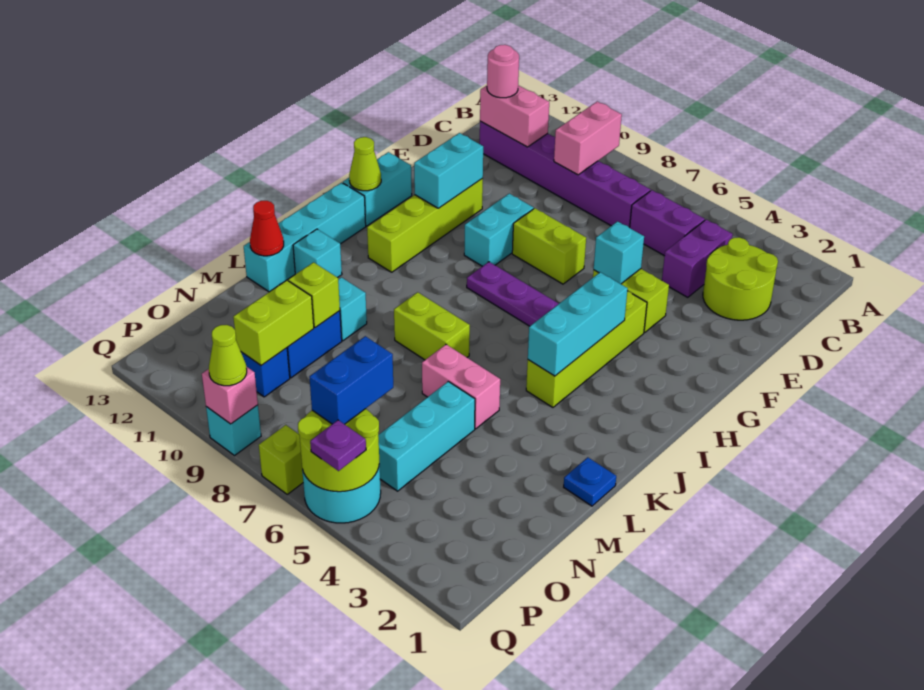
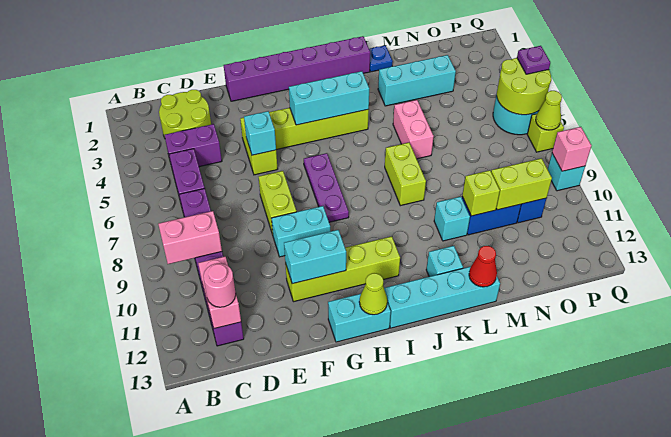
none -> purple 1x6 brick [224,36,370,101]
cyan 1x3 brick [378,381,475,491] -> cyan 1x3 brick moved to [378,55,456,106]
blue 1x2 brick [309,336,393,424] -> none
lime 1x1 cone [209,325,247,386] -> lime 1x1 cone moved to [536,91,562,130]

